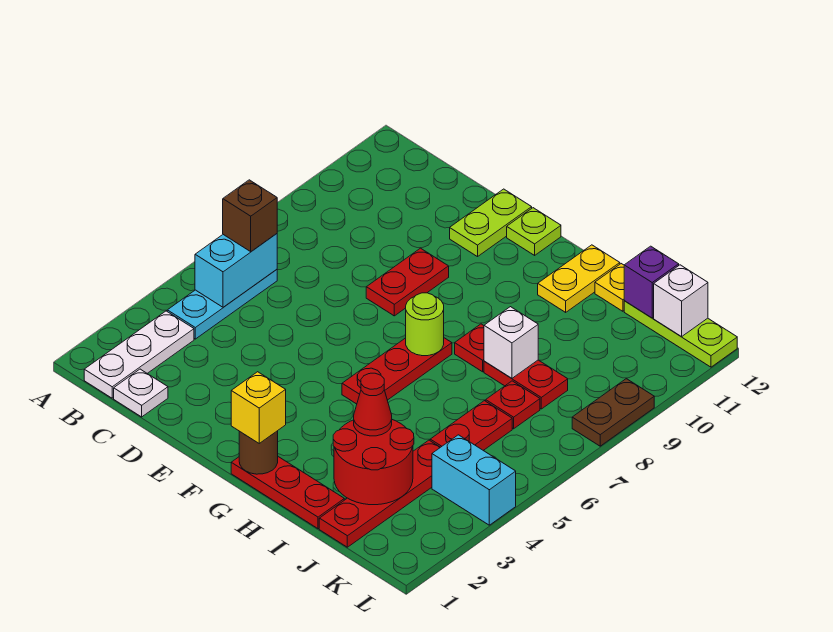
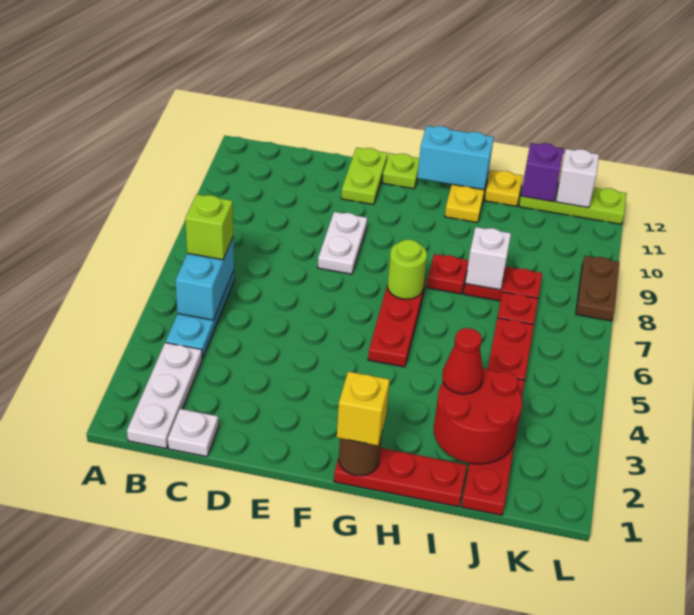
brown 1x1 brick [223,180,277,252] -> lime 1x1 brick [185,194,233,260]
red 1x2 plate [366,248,449,316] -> white 1x2 plate [318,212,367,274]
cyan 1x2 brick [432,435,516,525] -> cyan 1x2 brick moved to [417,126,494,190]

